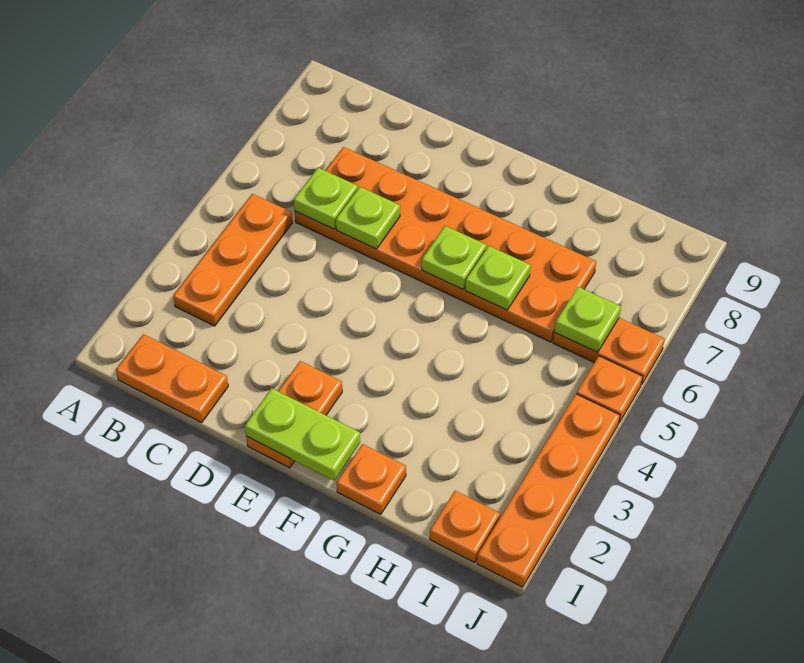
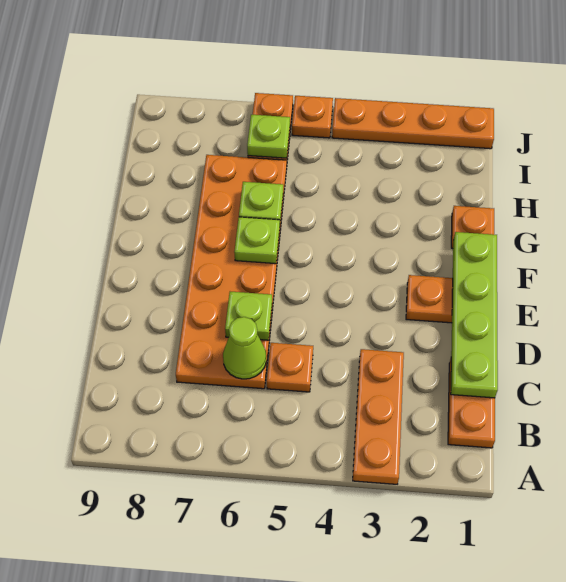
orange 1x3 plate [173,194,292,326] -> orange 1x3 plate turned to [353,349,404,484]
lime 1x1 plate [294,168,358,229] -> lime 1x1 cone [223,317,266,379]
lime 1x2 plate [245,388,360,481] -> lime 1x4 plate [451,232,498,398]
orange 1x1 plate [430,491,500,562] -> orange 1x1 plate moved to [267,343,313,392]

